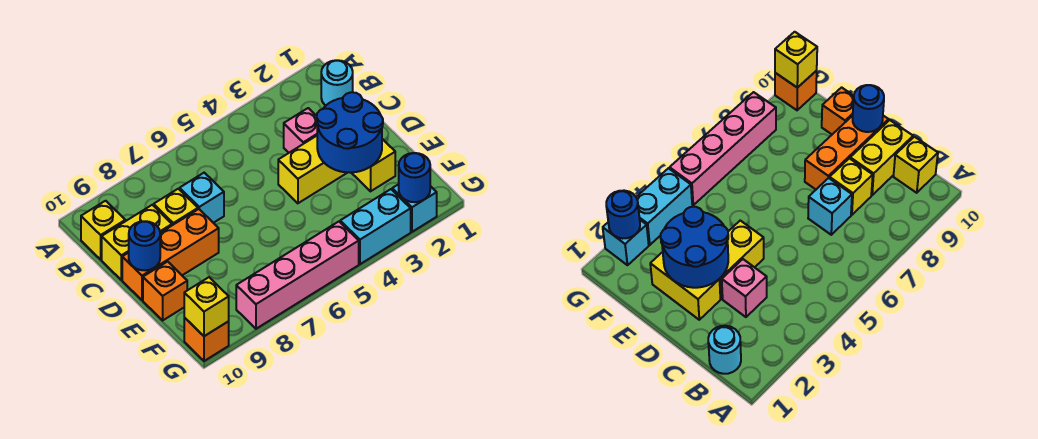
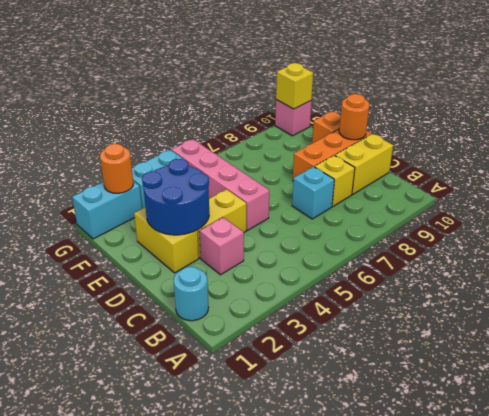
yellow 1x1 brick [81,201,125,259] -> none
blue 1x1 round brick [129,221,160,270] -> orange 1x1 round brick [339,94,369,140]
cyan 1x1 brick [392,184,437,232] -> cyan 1x2 brick [72,181,142,239]
blue 1x1 round brick [399,153,430,202] -> orange 1x1 round brick [100,144,133,193]
pink 1x4 brick [236,222,359,329] -> pink 1x4 brick turned to [172,139,269,230]
orange 1x1 brick [184,317,229,361] -> pink 1x1 brick [275,100,311,136]

